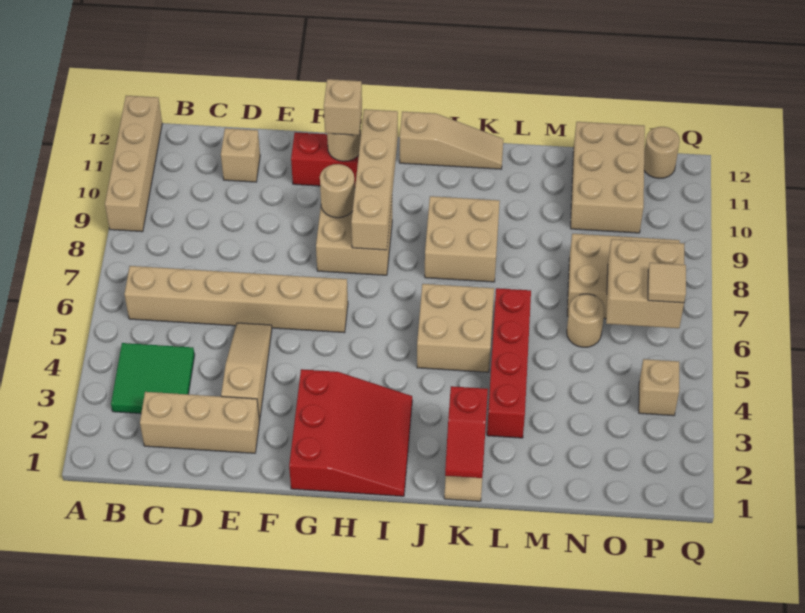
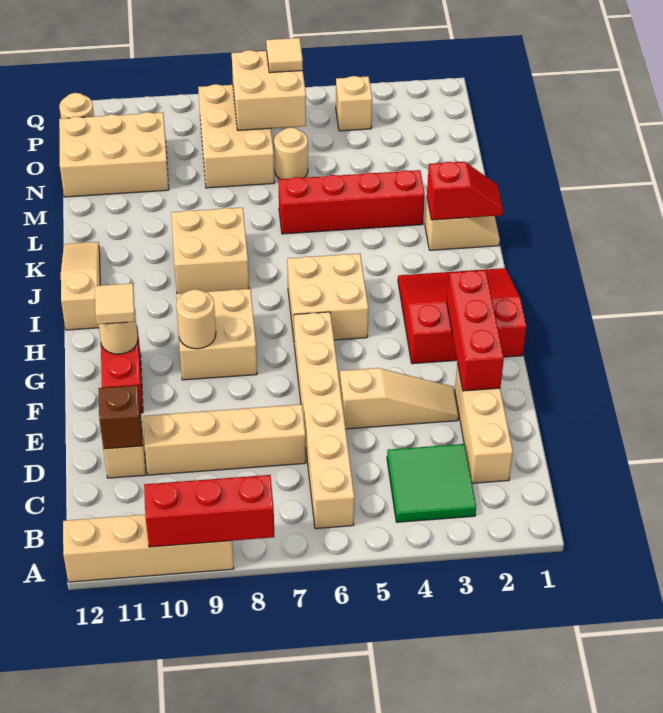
none -> red 1x3 brick [144,475,274,547]
none -> brown 1x1 brick [99,385,143,449]
none -> red 1x3 brick [447,270,504,391]
tan 1x3 slope [221,323,272,421] -> tan 1x3 slope turned to [340,368,459,429]
tan 1x1 brick [324,79,362,135] -> tan 1x1 tile [95,283,135,324]
tan 1x4 brick [351,109,398,250] -> tan 1x4 brick moved to [143,404,306,475]
tan 2x2 brick [417,284,494,372] -> tan 2x2 brick moved to [287,253,368,340]

